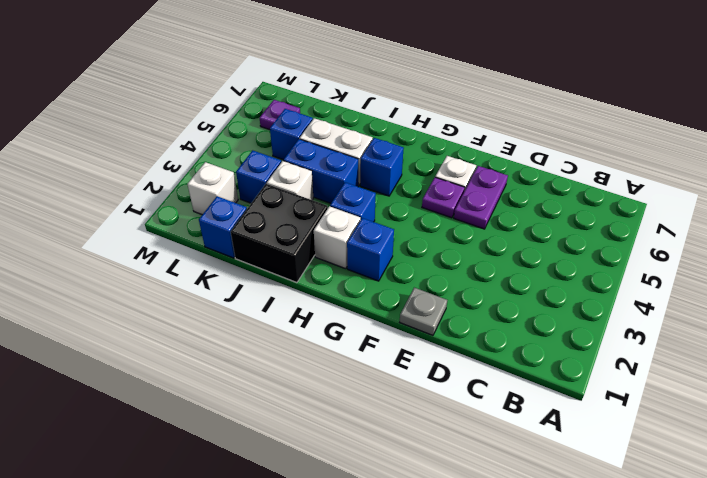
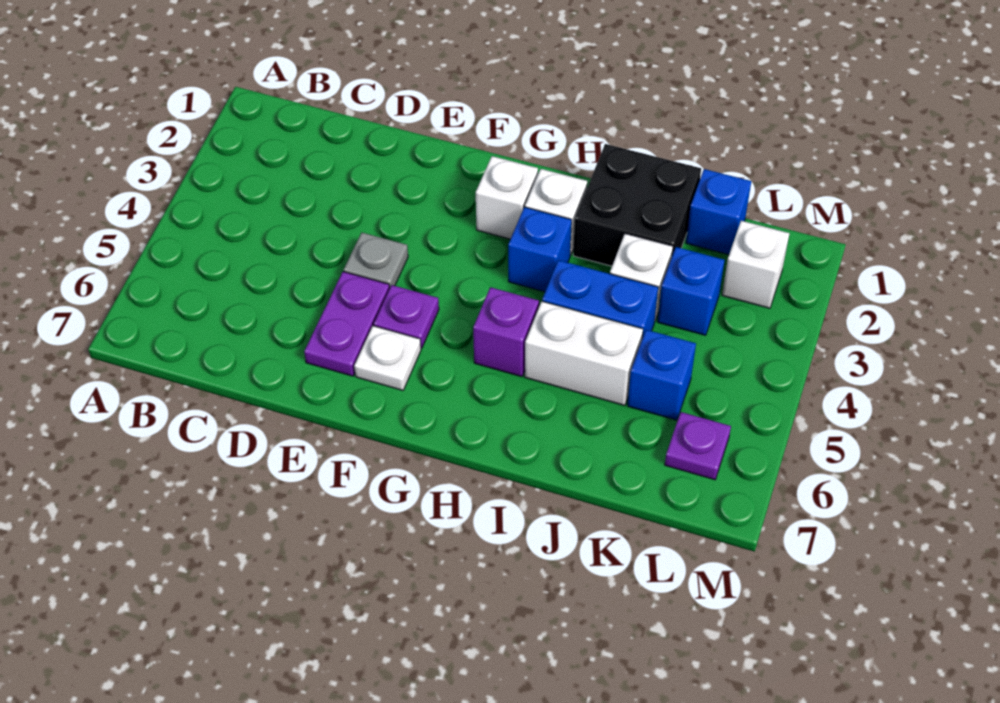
grey 1x1 plate [400,288,447,335] -> grey 1x1 plate moved to [344,233,408,289]
blue 1x1 brick [347,218,394,281] -> white 1x1 brick [476,156,538,239]
blue 1x1 brick [360,138,404,196] -> purple 1x1 brick [473,287,539,377]

